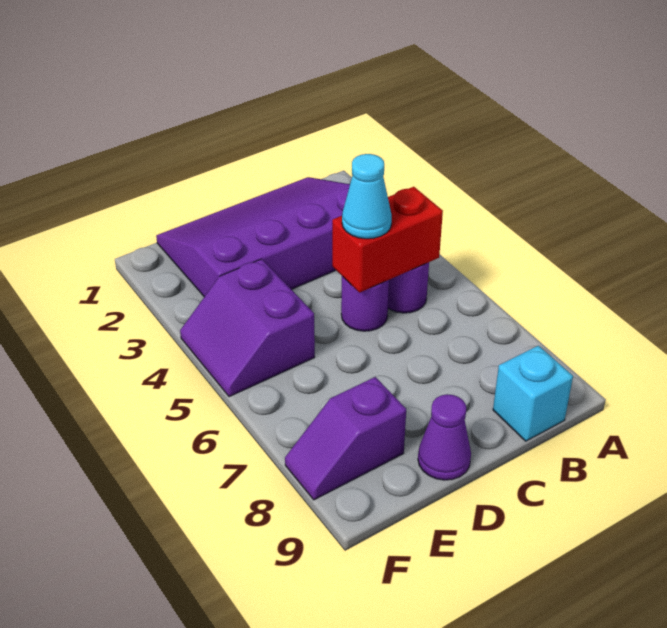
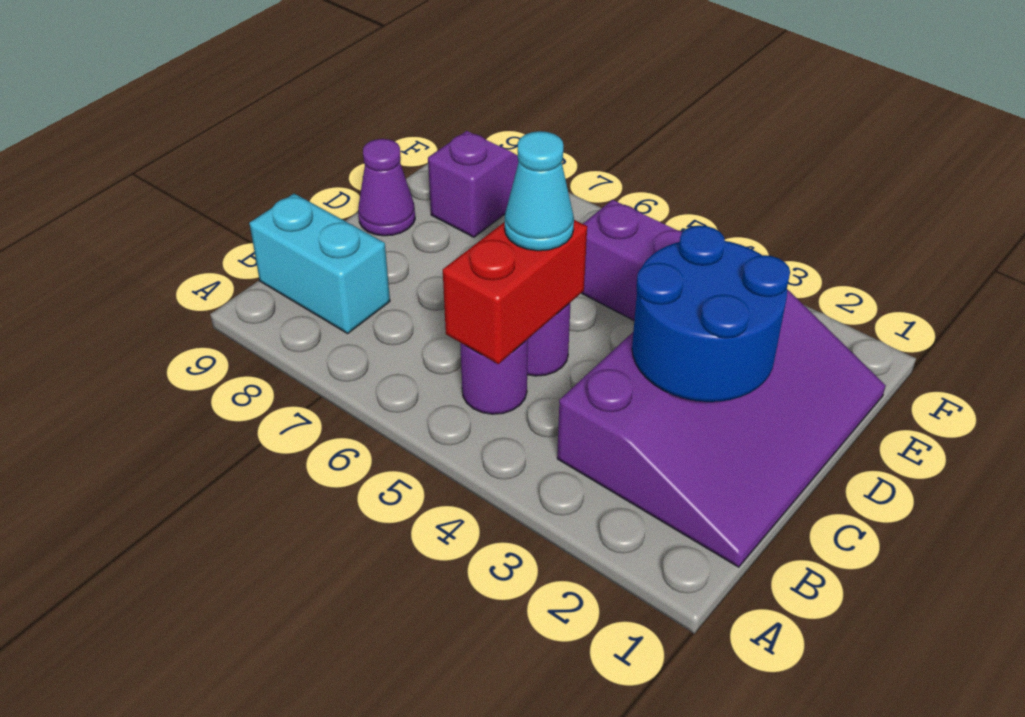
cyan 1x1 brick [493,346,573,441] -> cyan 1x2 brick [249,194,390,333]
none -> blue 2x2 round brick [632,225,790,402]

